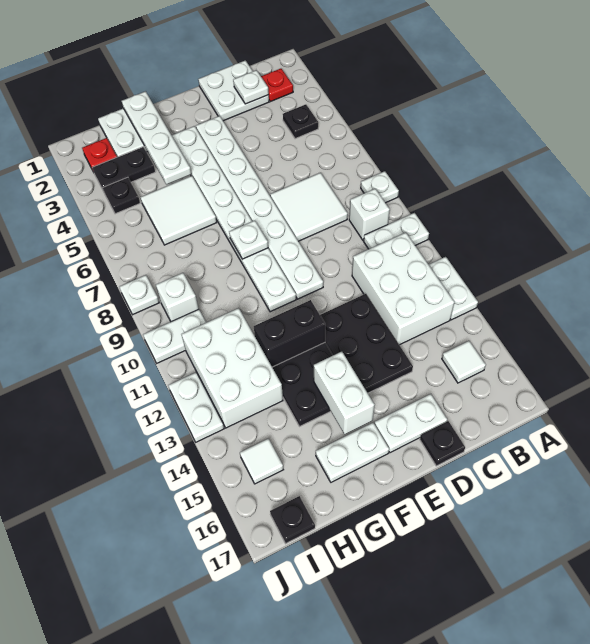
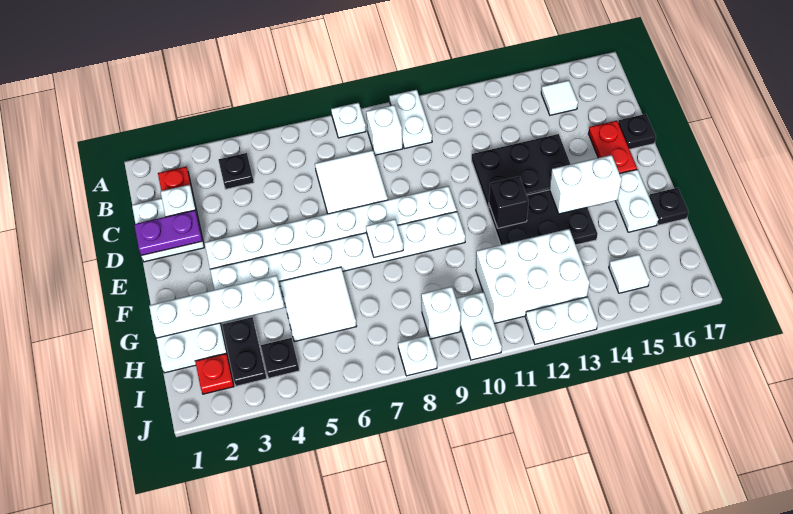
white 1x2 plate [429,257,478,320] -> none
white 2x3 brick [352,233,454,345] -> none
none -> purple 1x2 plate [134,210,202,256]
white 1x2 plate [374,394,447,453] -> red 1x2 plate [588,121,637,173]
black 1x2 brick [254,300,325,367] -> black 1x1 brick [489,176,529,228]
black 1x1 plate [270,496,315,544] -> black 1x1 plate moved to [649,188,689,225]

